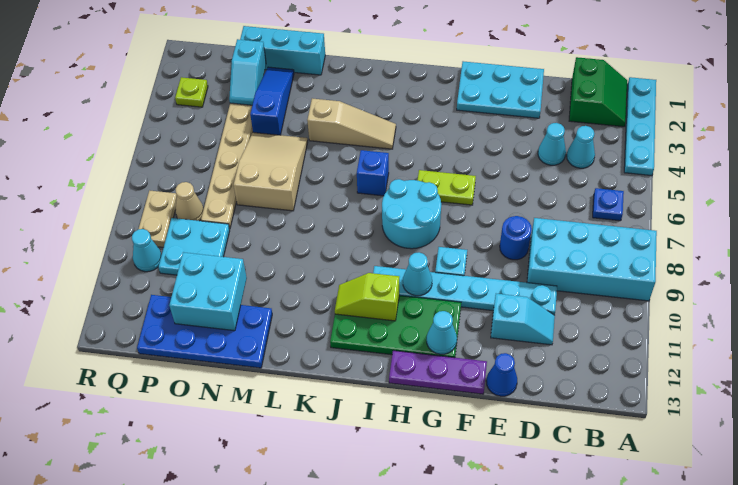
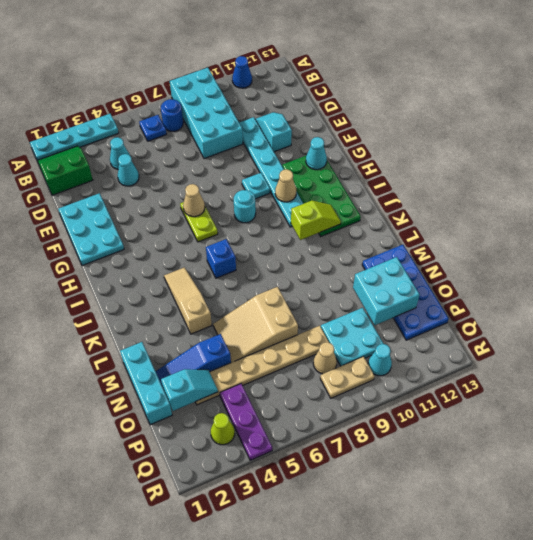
blue 1x1 round brick [500,216,532,260] -> blue 1x1 round brick moved to [161,99,183,131]
blue 1x1 cone [486,353,517,396] -> blue 1x1 cone moved to [232,56,252,88]
purple 1x3 plate [389,351,487,394] -> purple 1x3 plate moved to [220,384,272,460]
none -> tan 1x1 cone [183,184,205,217]
cyan 2x2 round brick [382,179,441,249] -> cyan 1x1 round brick [234,190,256,223]
cyan 1x1 cone [403,252,432,296] -> tan 1x1 cone [275,169,296,202]
lime 1x2 slope [335,273,399,321] -> lime 1x2 slope turned to [291,201,341,240]
lime 1x1 plate [175,77,208,107] -> lime 1x1 cone [210,413,235,445]

